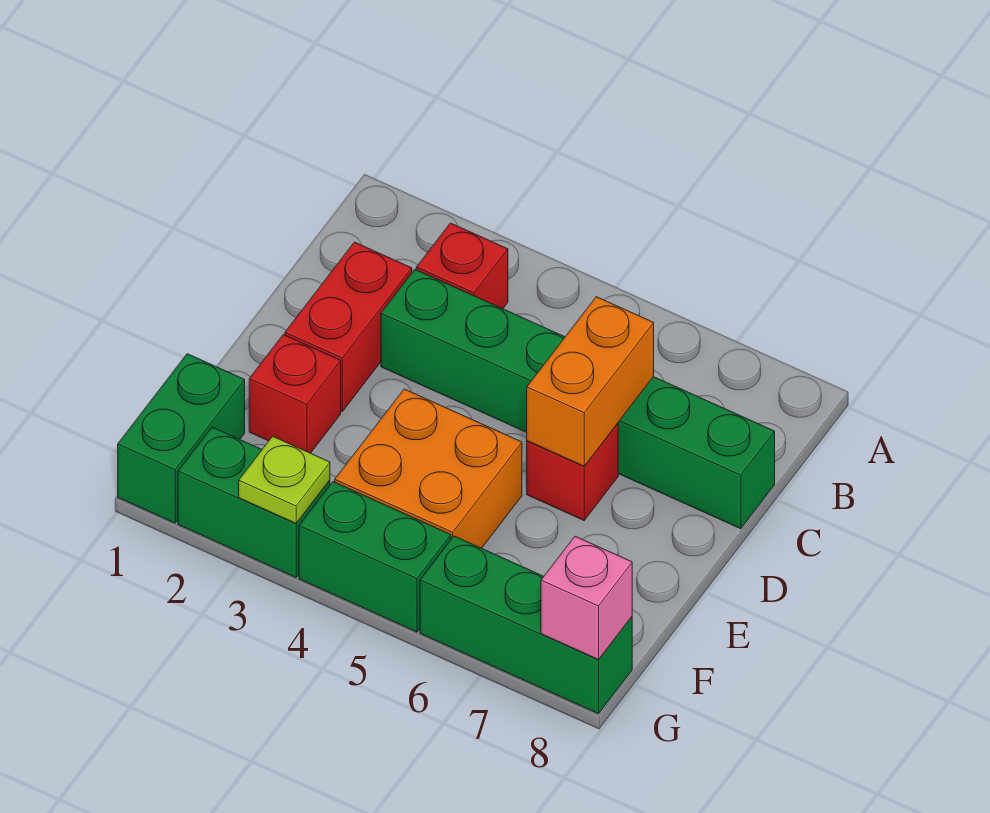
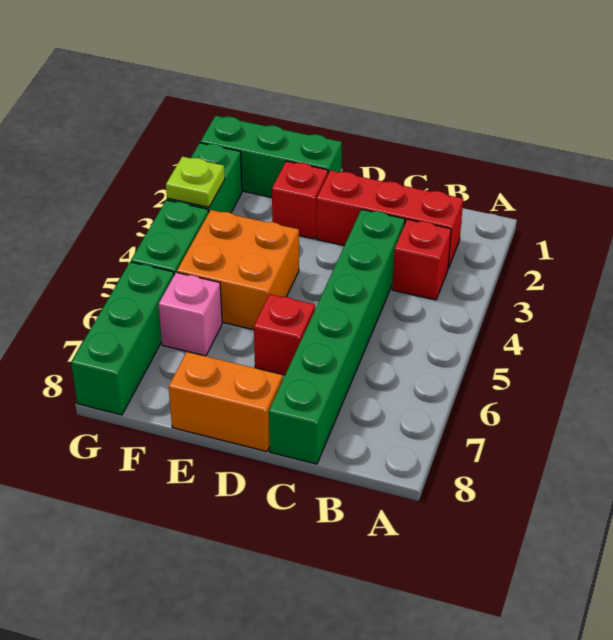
red 1x2 brick [285,242,412,411] -> red 1x3 brick [316,170,463,268]
orange 1x2 brick [527,297,654,466] -> orange 1x2 brick moved to [169,352,283,452]
green 1x2 brick [118,354,245,523] -> green 1x3 brick [200,116,342,198]
pink 1x1 brick [541,536,632,660] -> pink 1x1 brick moved to [159,272,222,356]

